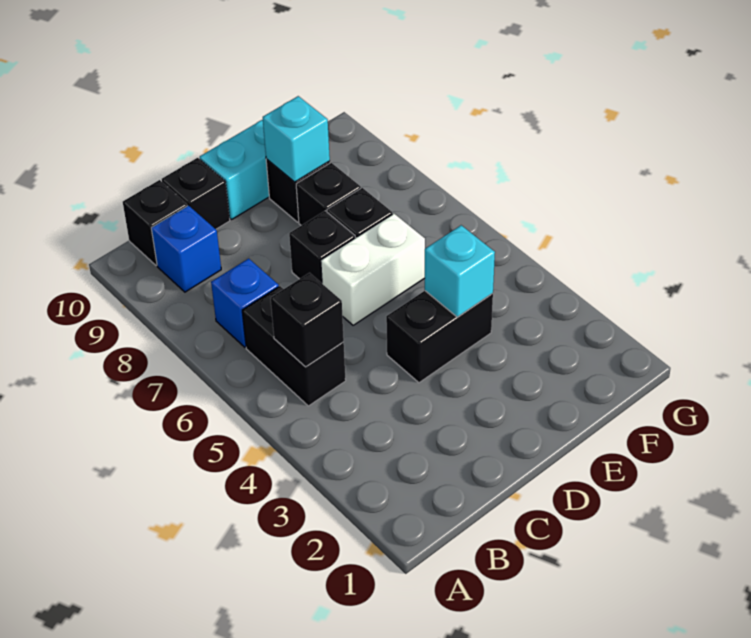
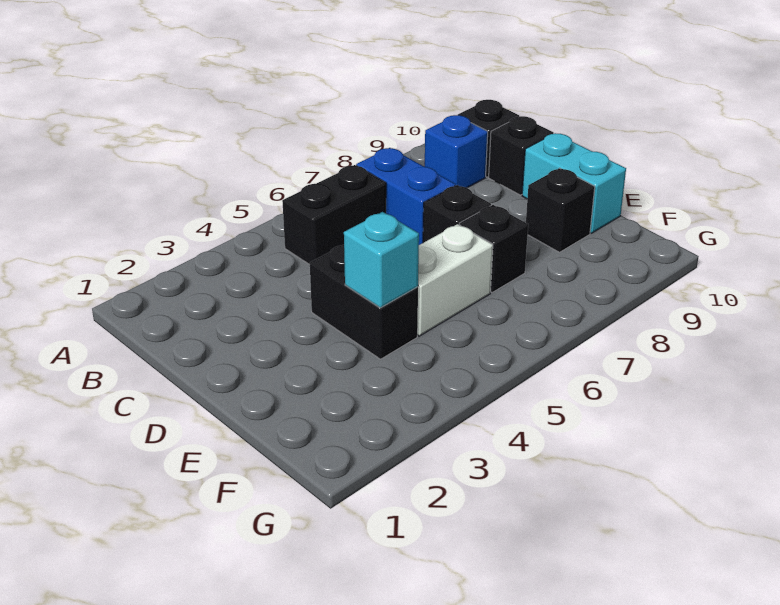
black 1x1 brick [271,273,344,367] -> none
blue 1x1 brick [211,258,279,347] -> blue 1x2 brick [356,148,455,245]
white 1x2 brick [321,214,425,325] -> white 1x2 brick turned to [417,224,493,336]
black 1x1 brick [296,163,361,225] -> none
cyan 1x1 brick [263,96,330,182] -> none

